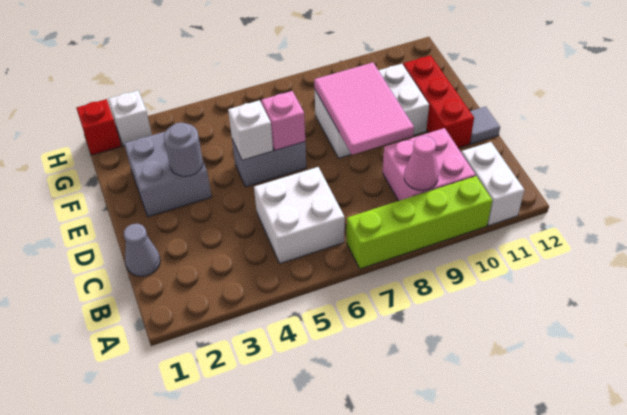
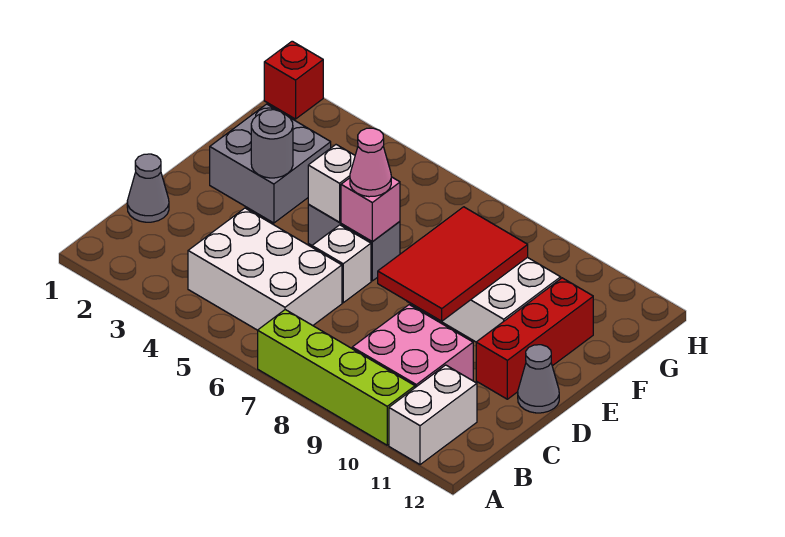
white 2x2 brick [254,167,345,263] -> white 2x3 brick [188,208,342,330]
pink 1x1 cone [404,136,438,191] -> pink 1x1 cone moved to [350,128,391,197]
pink 2x3 tile [314,63,414,155] -> red 2x3 tile [378,207,528,321]
grey 1x1 tile [470,107,500,144] -> grey 1x1 cone [518,345,559,413]
white 1x1 brick [109,91,152,146] -> white 1x1 brick moved to [312,225,371,303]

